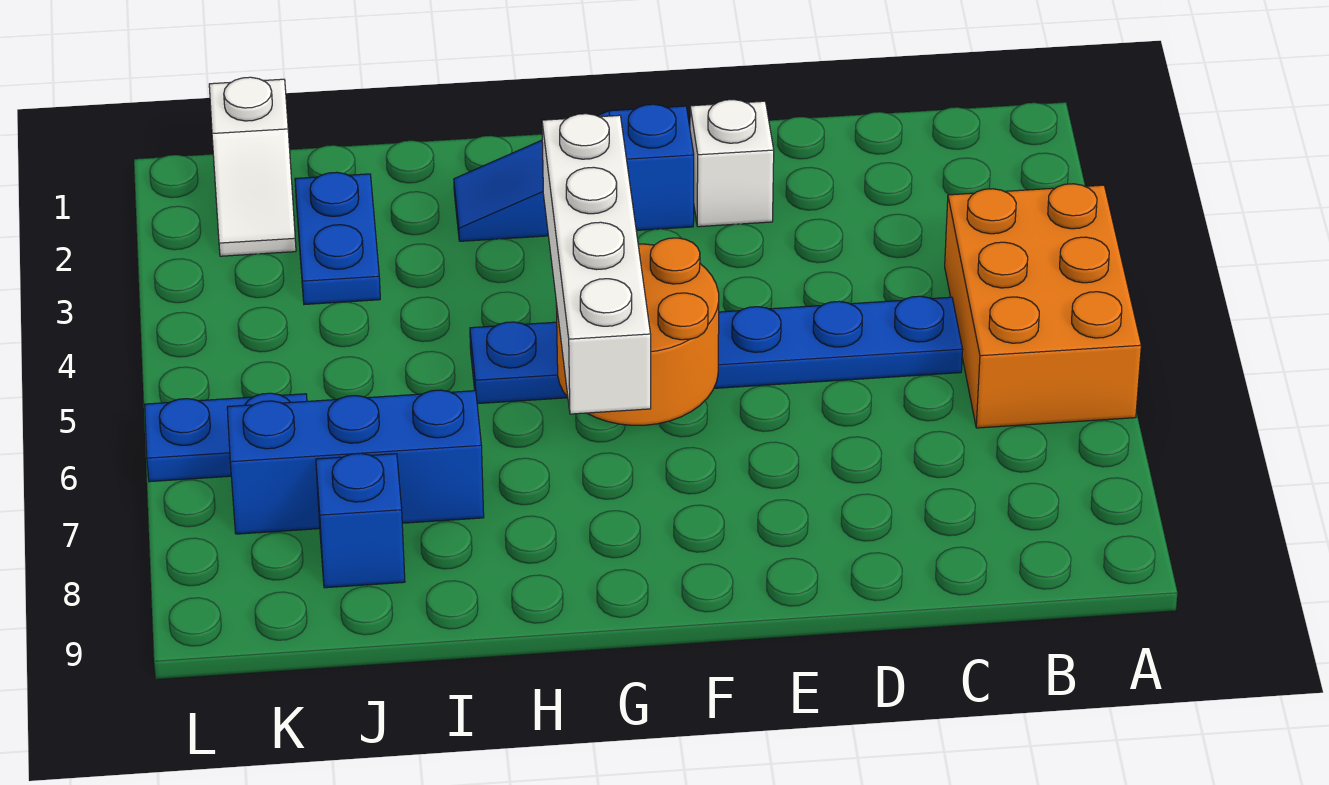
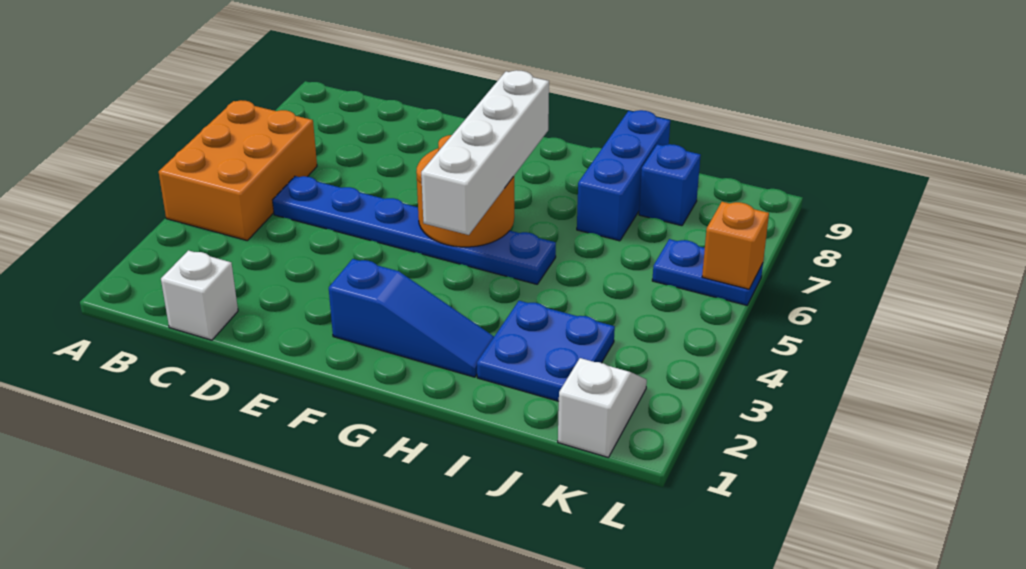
white 1x1 brick [690,100,774,227] -> white 1x1 brick moved to [161,250,238,340]
blue 1x3 brick [227,390,484,534] -> blue 1x3 brick turned to [577,110,670,241]
blue 1x2 plate [295,172,380,304] -> blue 2x2 plate [477,301,615,401]
none -> orange 1x1 brick [702,202,769,289]

